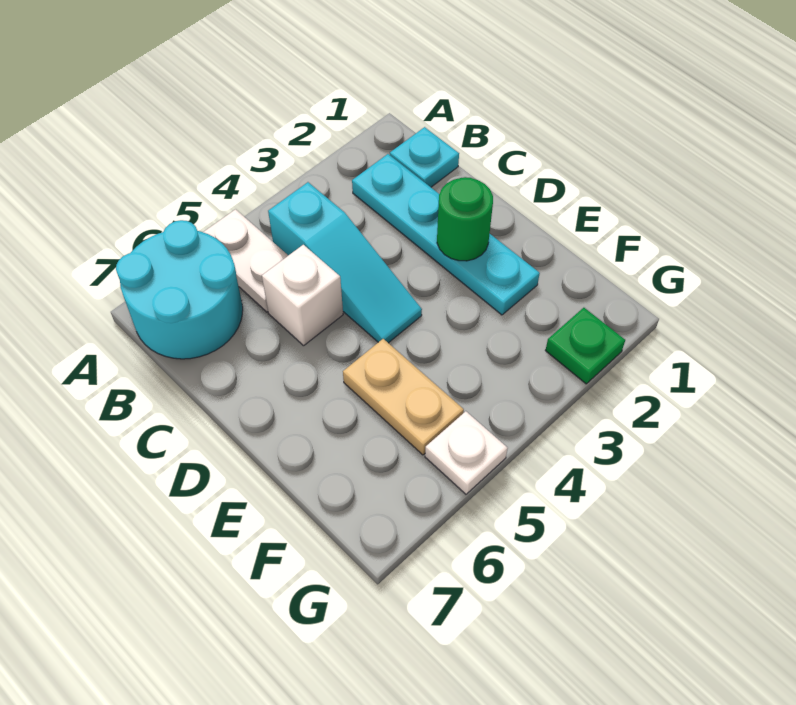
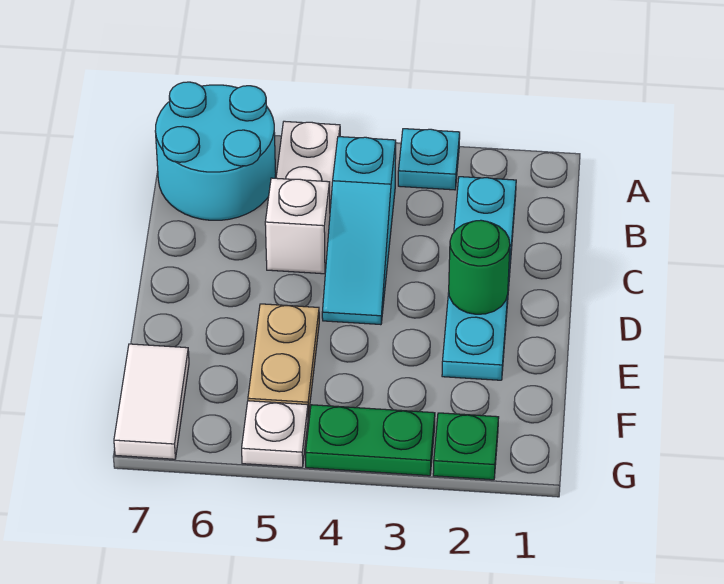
cyan 1x1 plate [390,127,459,187] -> cyan 1x1 plate moved to [398,129,460,190]
none -> white 1x2 tile [114,344,189,459]
none -> green 1x2 plate [306,405,435,476]

